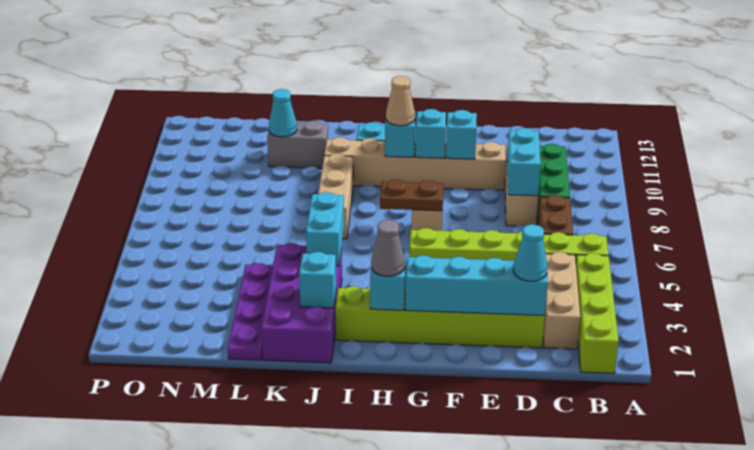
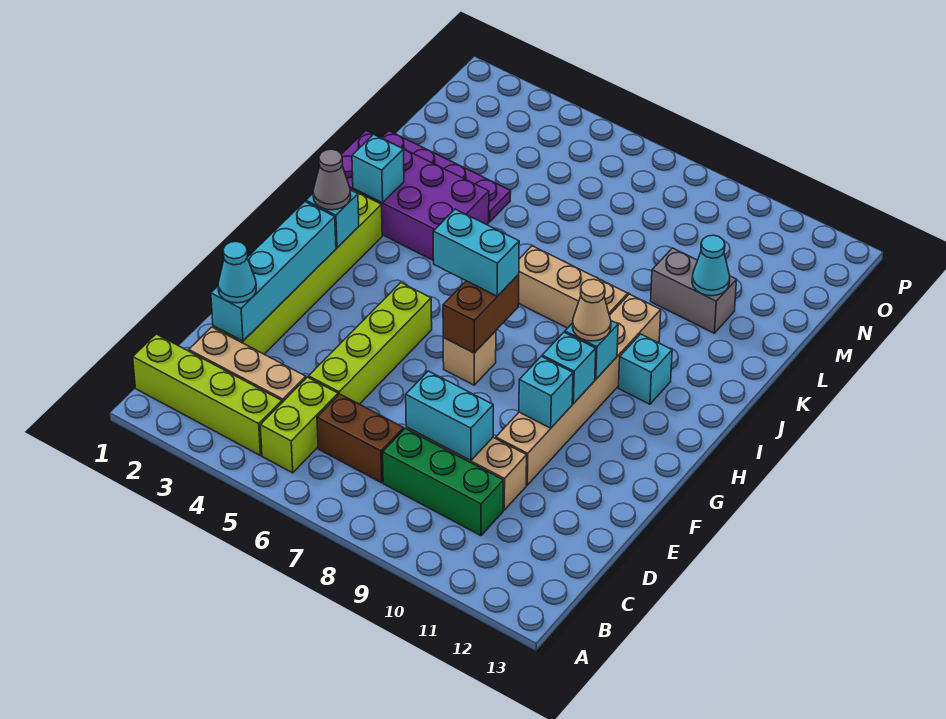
brown 1x2 plate [380,179,444,211] -> brown 1x2 brick [443,275,519,353]
cyan 1x2 brick [306,192,344,266] -> cyan 1x2 brick moved to [433,209,519,296]
grey 1x2 brick [267,121,328,168] -> grey 1x2 brick turned to [651,248,737,333]

